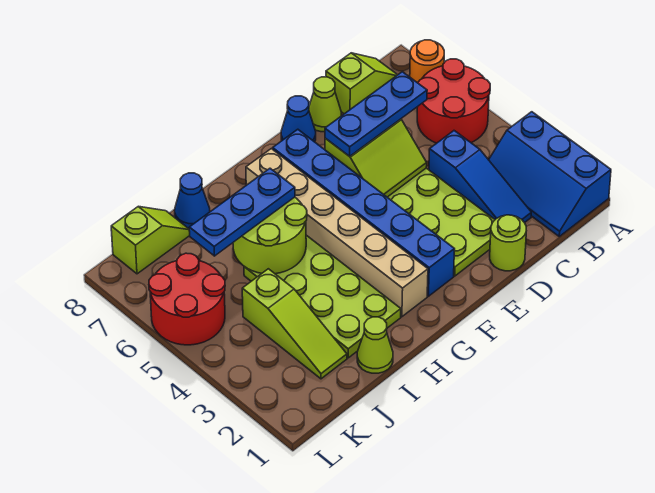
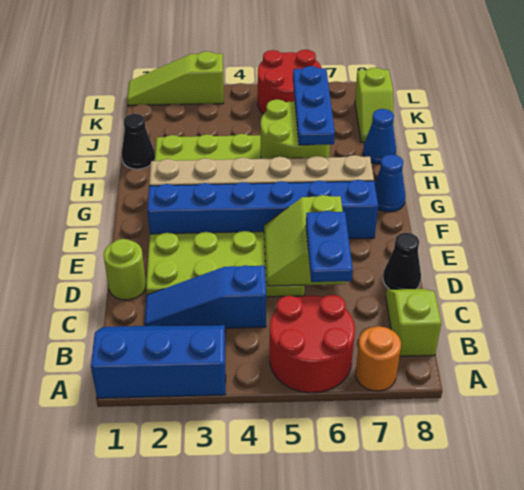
lime 1x2 slope [326,53,397,114] -> lime 1x2 slope turned to [386,289,441,356]
blue 1x3 plate [325,72,427,156] -> blue 1x2 plate [306,211,353,282]
lime 1x1 cone [309,77,341,132] -> black 1x1 cone [383,233,421,289]
blue 1x1 cone [281,96,316,142] -> blue 1x1 cone moved to [375,154,405,212]
lime 1x1 cone [357,317,393,373] -> black 1x1 cone [122,114,155,169]
lime 1x3 slope [242,269,347,379] -> lime 1x3 slope moved to [127,51,224,106]

